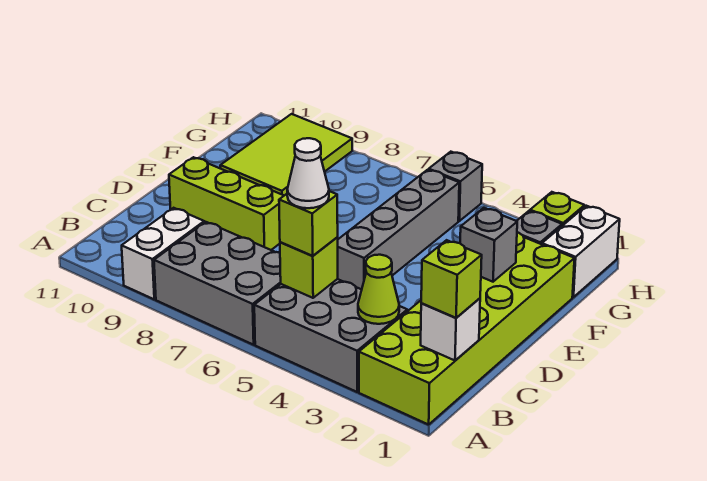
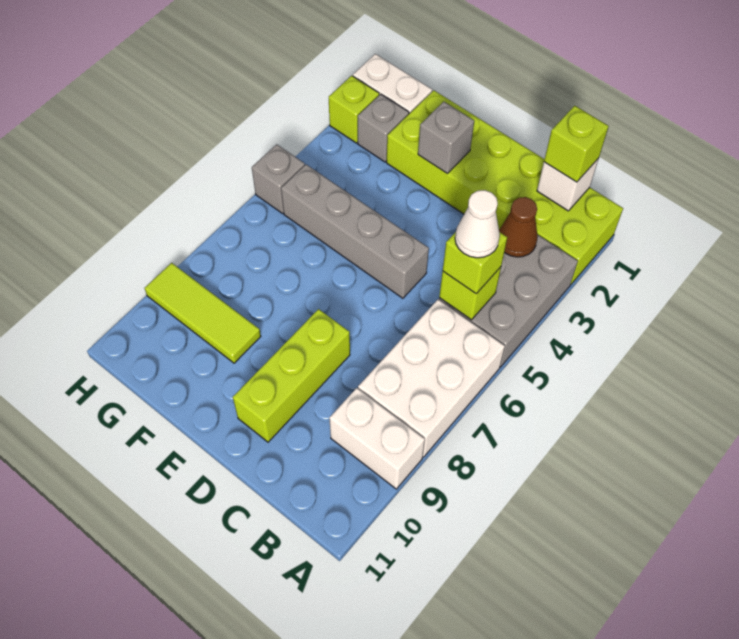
grey 2x3 brick [154,222,281,345] -> white 2x3 brick [358,299,505,457]
lime 1x1 cone [358,255,399,324] -> brown 1x1 cone [499,197,538,257]
lime 2x3 tile [220,114,352,195] -> lime 1x3 tile [145,263,261,363]

